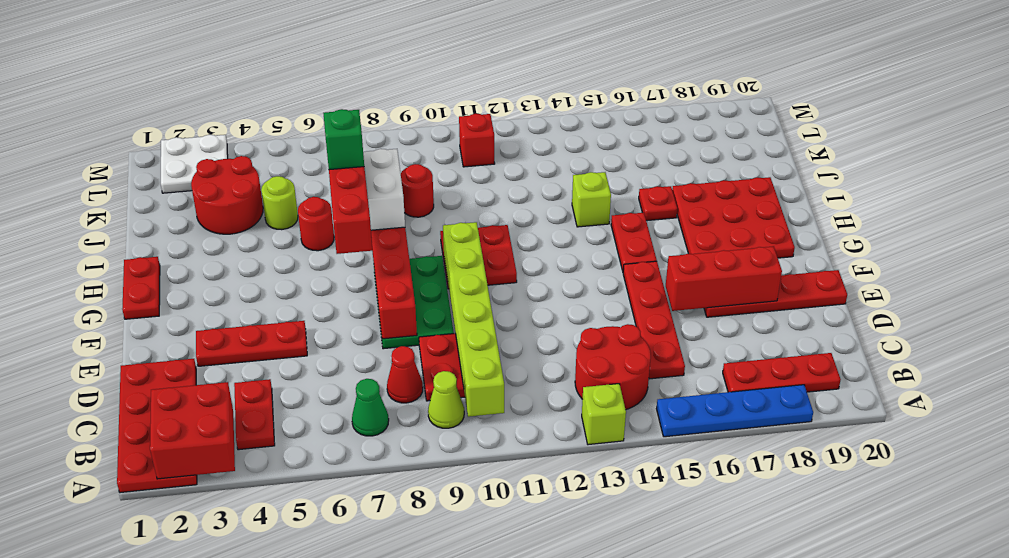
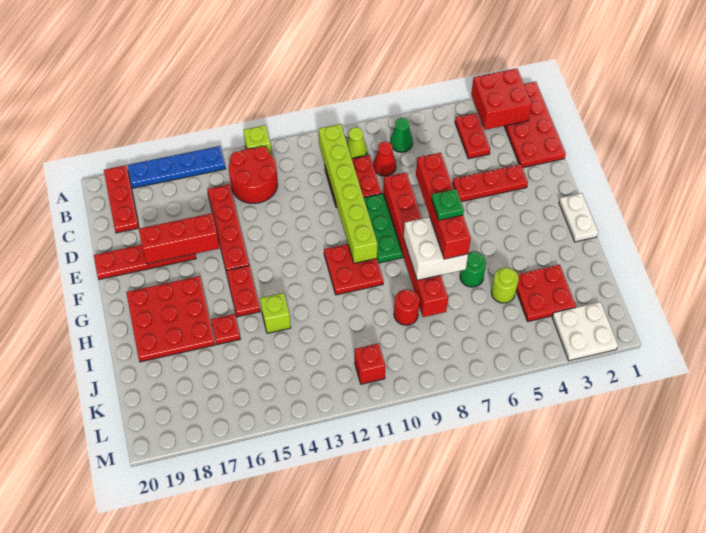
red 1x3 plate [723,353,841,392] -> red 1x3 plate turned to [104,165,139,233]
red 1x2 plate [122,257,160,319] -> white 1x2 plate [559,193,598,242]
green 1x1 brick [323,109,364,170] -> green 1x1 plate [432,189,464,220]
red 1x1 round brick [298,197,334,251] -> green 1x1 round brick [460,251,486,287]
red 2x2 round brick [191,156,263,234] -> red 2x2 plate [516,265,576,322]

